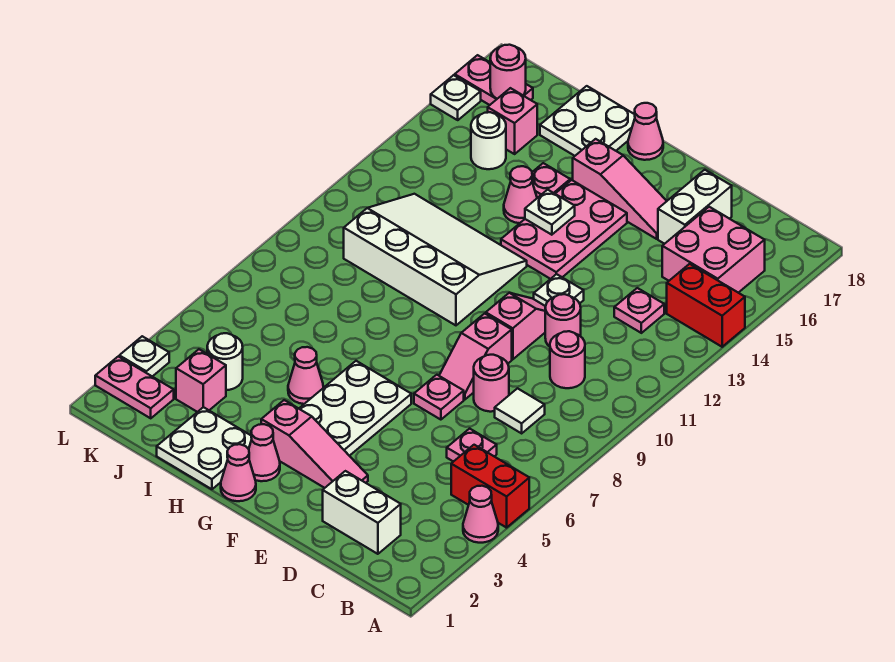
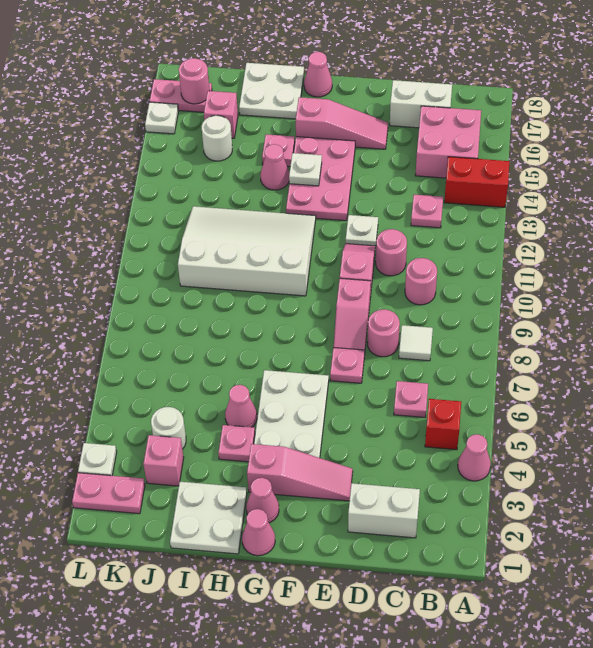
red 1x2 brick [451,445,529,528] -> red 1x1 brick [425,399,461,450]
white 1x2 brick [658,170,732,244] -> white 1x2 brick turned to [390,80,452,128]
none -> pink 1x1 plate [218,425,255,462]

